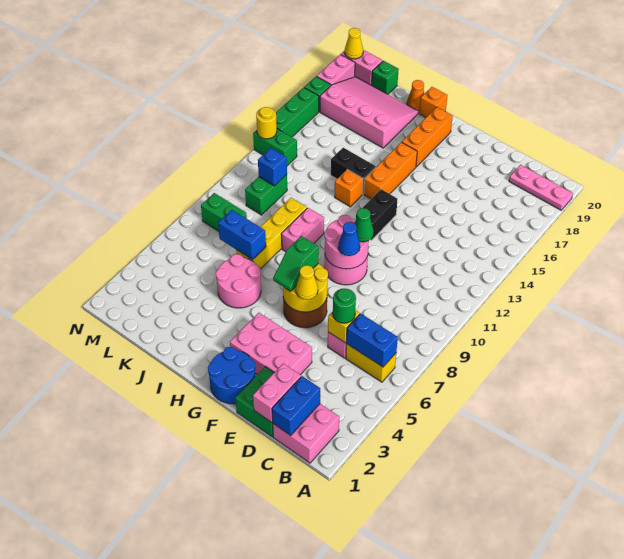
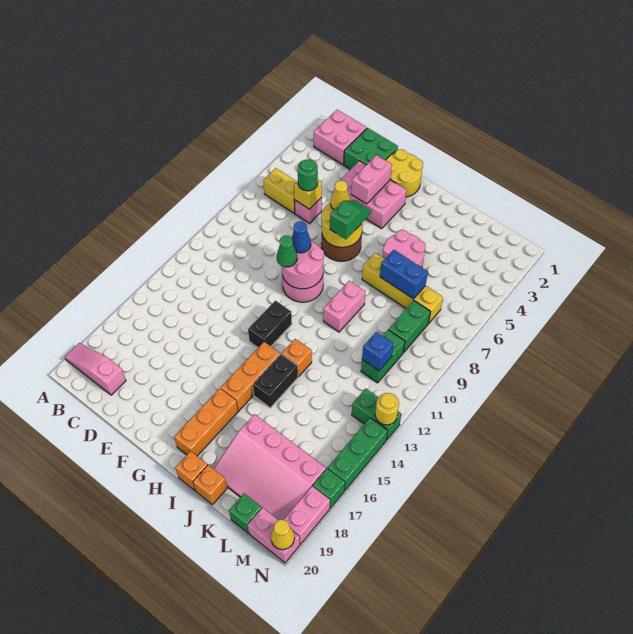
pink 1x3 plate [509,165,573,210] -> pink 1x3 slope [65,343,126,395]
blue 1x2 brick [346,313,398,367] -> none
blue 1x2 brick [272,376,320,436] -> none
pink 1x2 brick [253,364,301,422] -> pink 1x2 brick moved to [351,155,392,204]
blue 2x2 round brick [208,347,255,404] -> yellow 2x2 round brick [386,149,423,197]
black 1x2 brick [331,148,376,194] -> black 1x2 brick turned to [253,354,298,408]
yellow 1x4 brick [236,198,307,269] -> yellow 1x4 brick turned to [362,253,443,324]
orange 1x1 cone [407,80,424,111] -> orange 1x1 brick [193,465,227,505]
green 1x2 brick [201,193,247,231] -> green 1x2 brick turned to [389,301,431,352]

